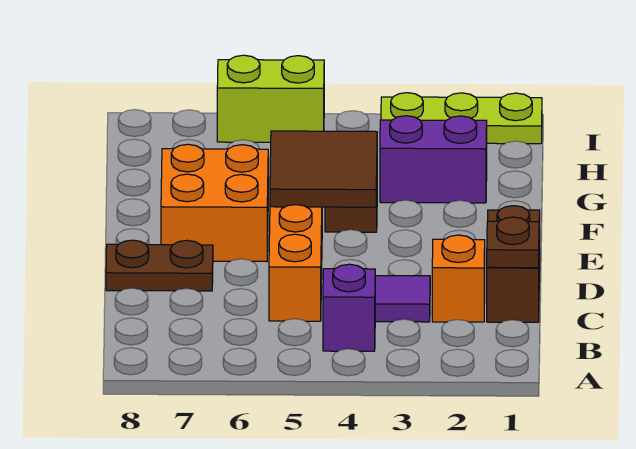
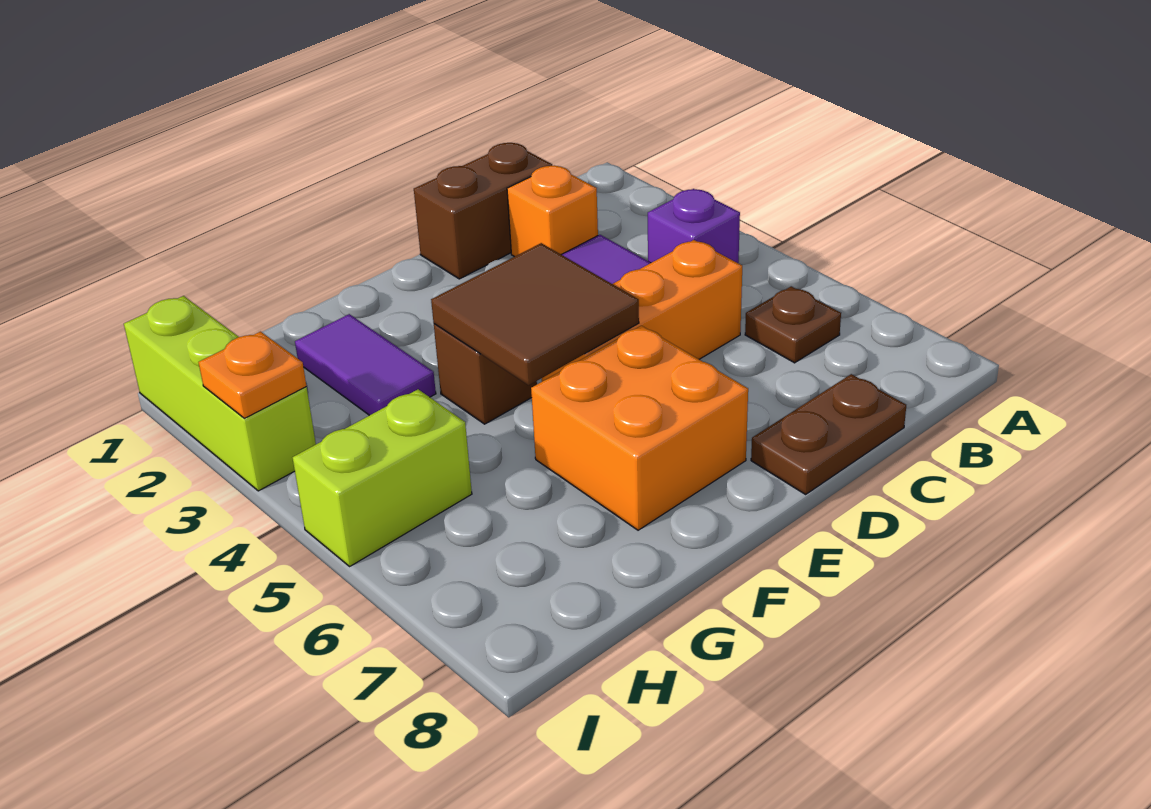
brown 1x1 plate [487,217,539,268] -> brown 1x1 plate moved to [745,286,841,363]
brown 1x2 plate [106,240,213,291] -> brown 1x2 plate turned to [751,374,906,494]
purple 1x2 brick [380,116,487,203] -> purple 1x2 tile [295,314,436,415]
lime 1x3 plate [381,93,542,144] -> lime 1x3 brick [124,296,316,491]
none -> orange 1x1 plate [198,332,306,418]
lime 1x2 brick [217,55,324,142] -> lime 1x2 brick turned to [293,389,472,566]

